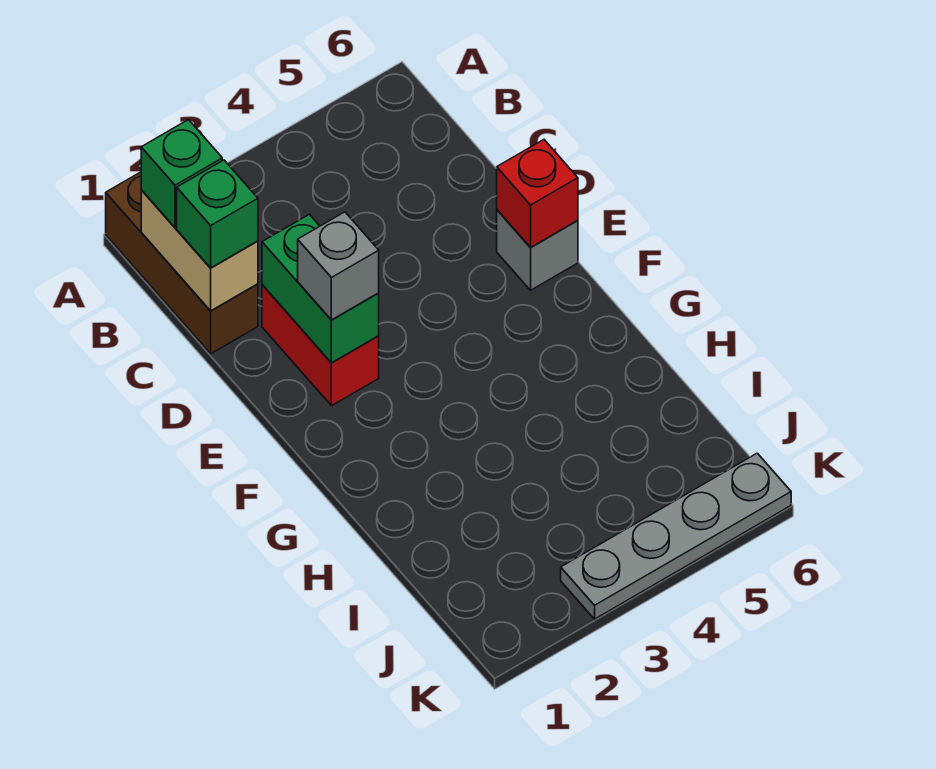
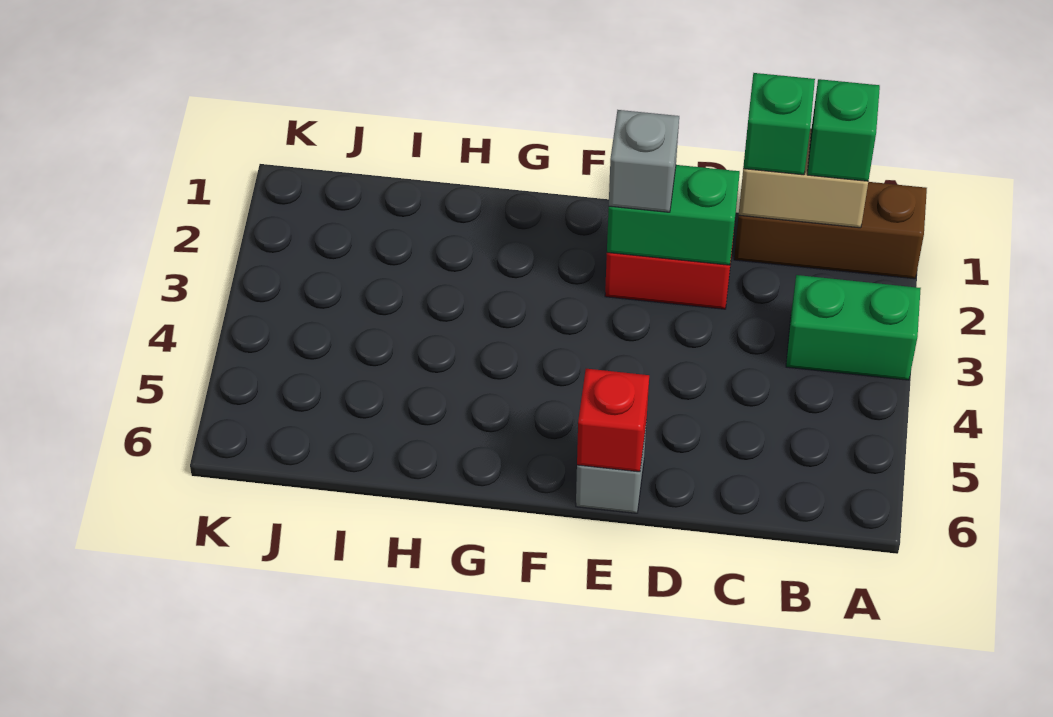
none -> green 1x2 brick [786,275,921,380]
grey 1x4 plate [561,453,791,619] -> none

